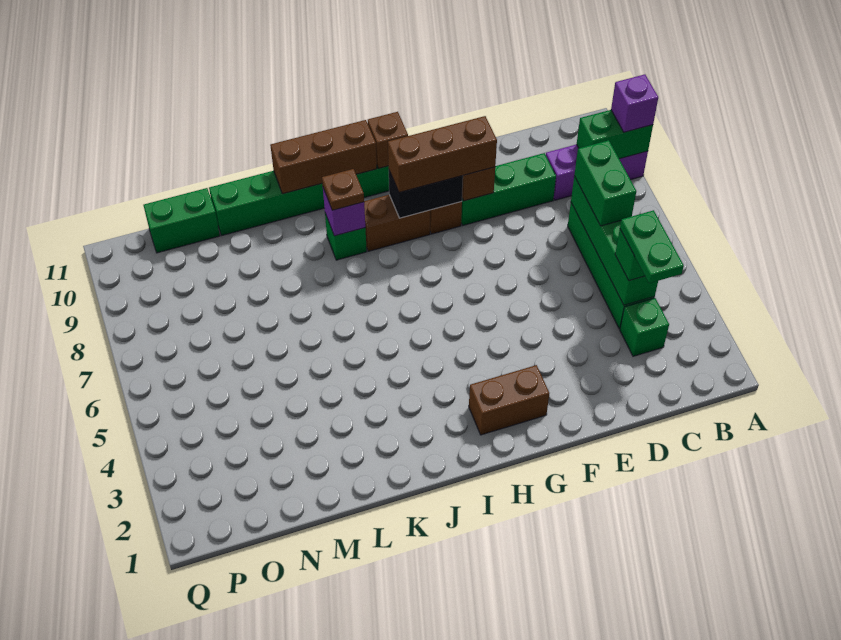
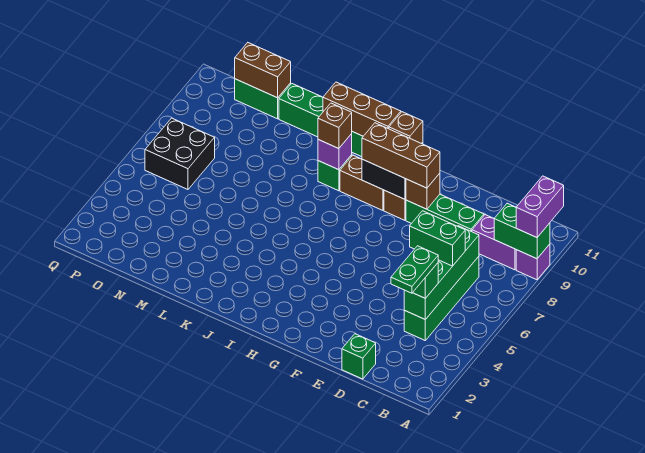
purple 1x1 brick [611,74,658,132] -> purple 1x2 brick [516,176,564,238]
green 1x1 brick [620,298,669,356] -> green 1x1 brick moved to [342,334,376,379]
green 1x2 brick [574,140,636,226] -> green 1x2 brick turned to [410,211,465,266]
brown 1x2 brick [469,365,549,435] -> brown 1x2 brick moved to [235,43,291,98]
brown 1x1 plate [322,169,364,210] -> brown 1x1 brick [318,103,352,149]
none -> black 2x2 brick [145,118,215,189]

